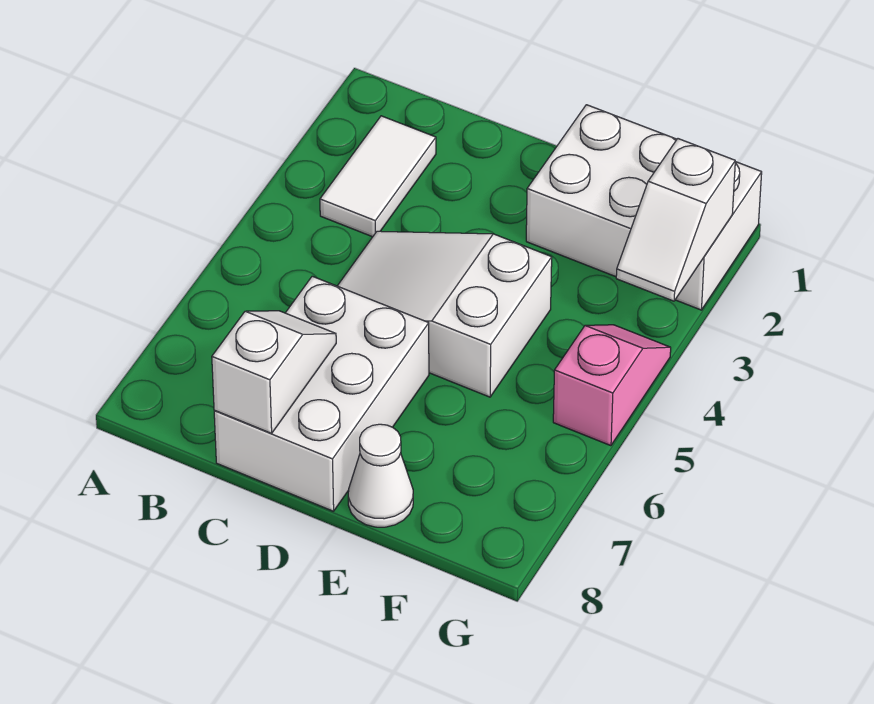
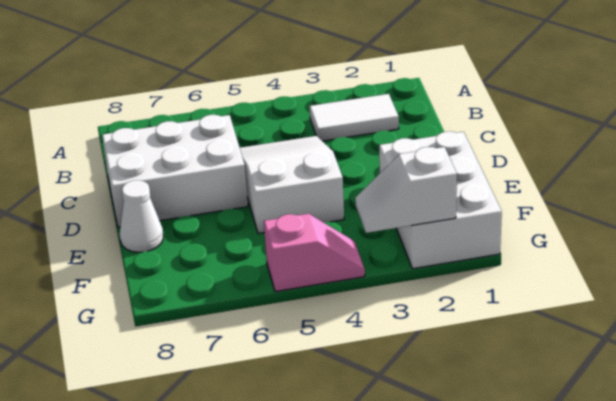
white 1x2 slope [212,311,336,433] -> none

